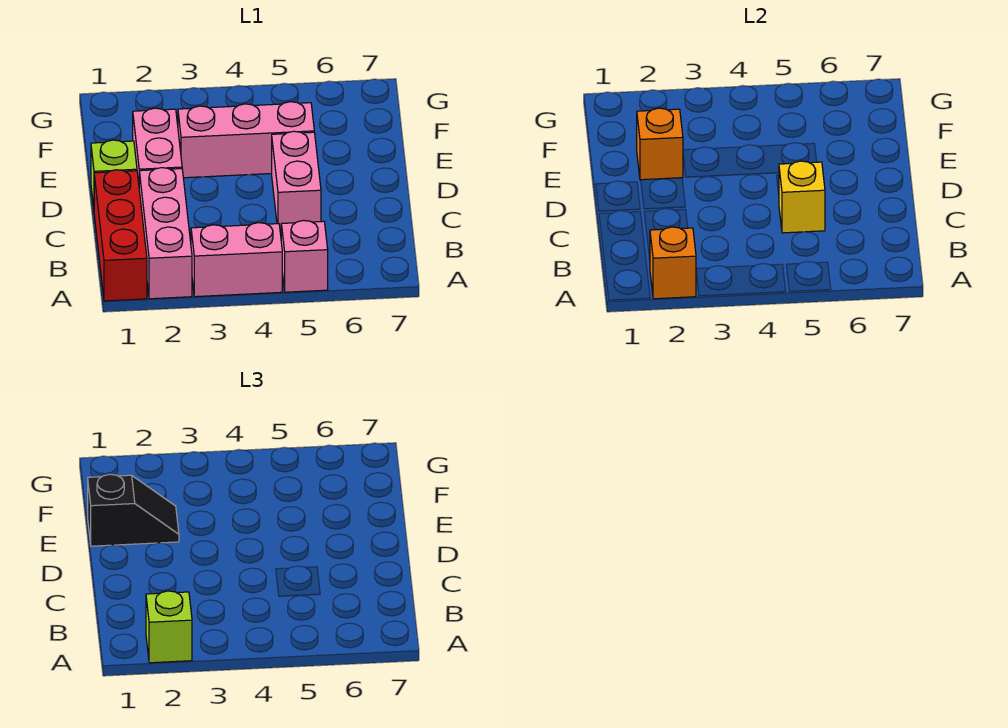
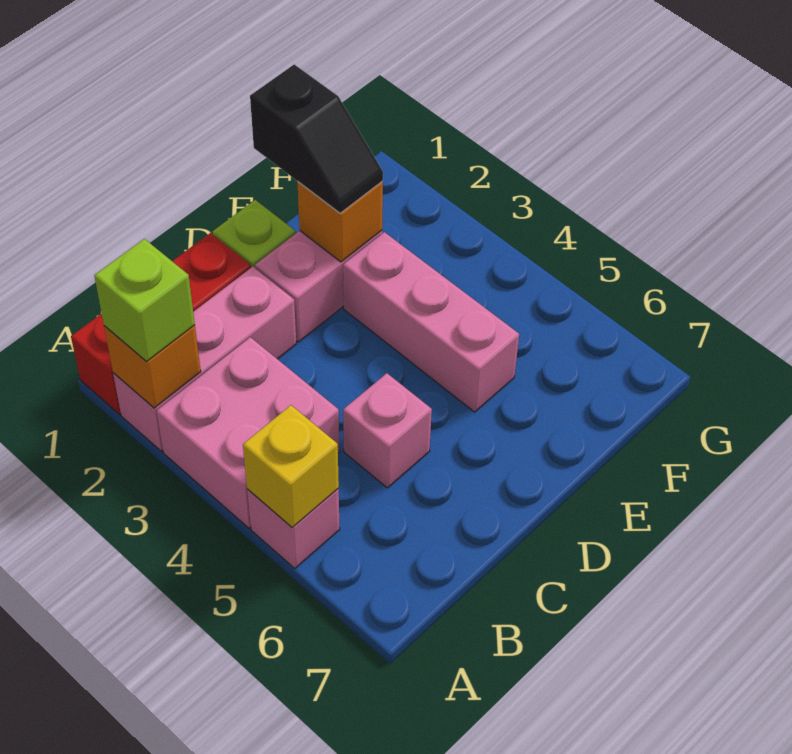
pink 1x2 brick [191,223,282,297] -> pink 2x2 brick [157,337,340,528]
pink 1x2 brick [272,131,321,233] -> pink 1x1 brick [343,373,432,488]
yellow 1x1 brick [779,161,825,233] -> yellow 1x1 brick moved to [243,405,339,528]

